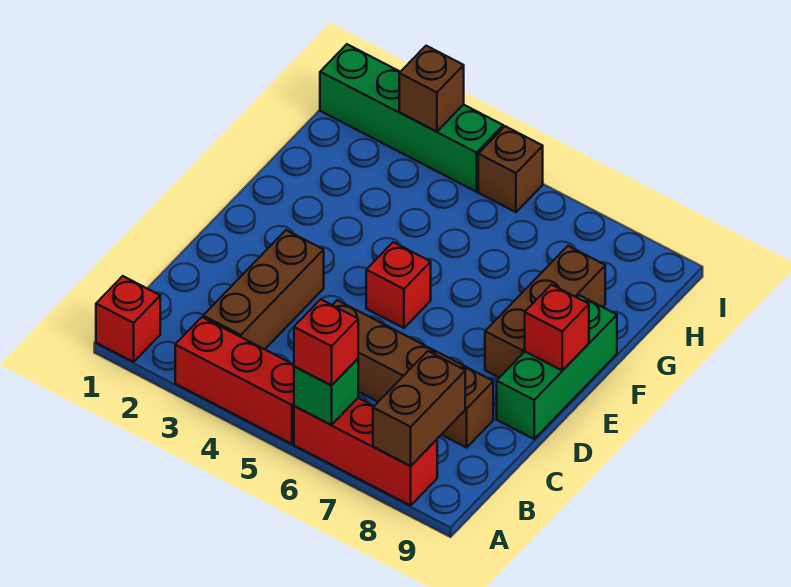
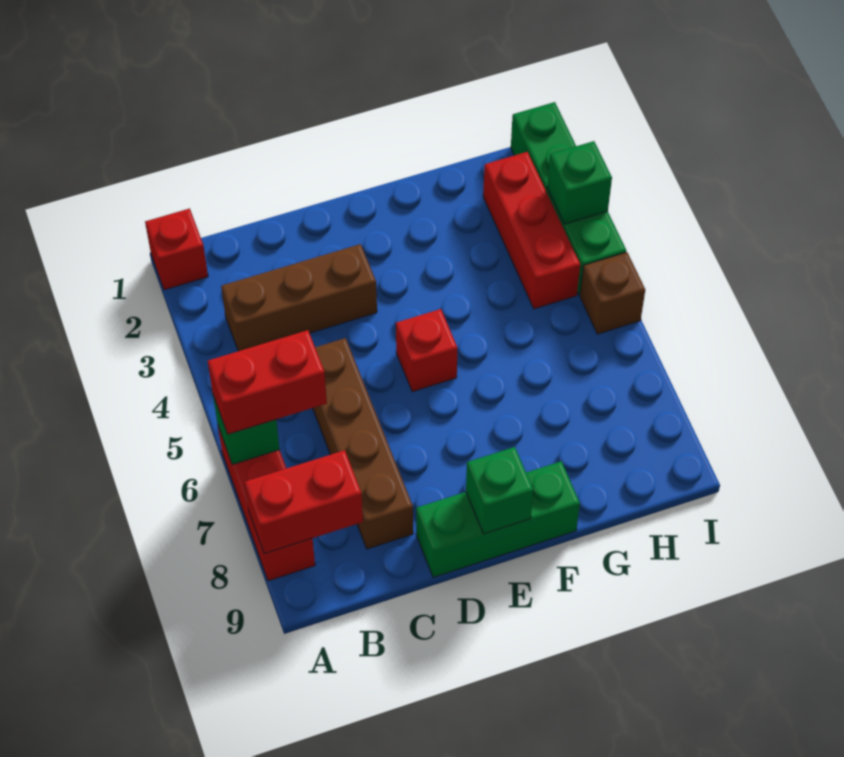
red 1x3 brick [175,317,294,444] -> red 1x3 brick moved to [483,152,580,309]
red 1x1 brick [294,299,358,385] -> red 1x2 brick [208,330,327,434]
brown 1x2 brick [373,351,465,466] -> red 1x2 brick [245,450,363,554]
brown 1x3 brick [485,246,605,378] -> none
red 1x1 brick [525,285,589,371] -> green 1x1 brick [466,447,533,534]
brown 1x1 brick [399,46,464,132] -> green 1x1 brick [547,141,612,224]

